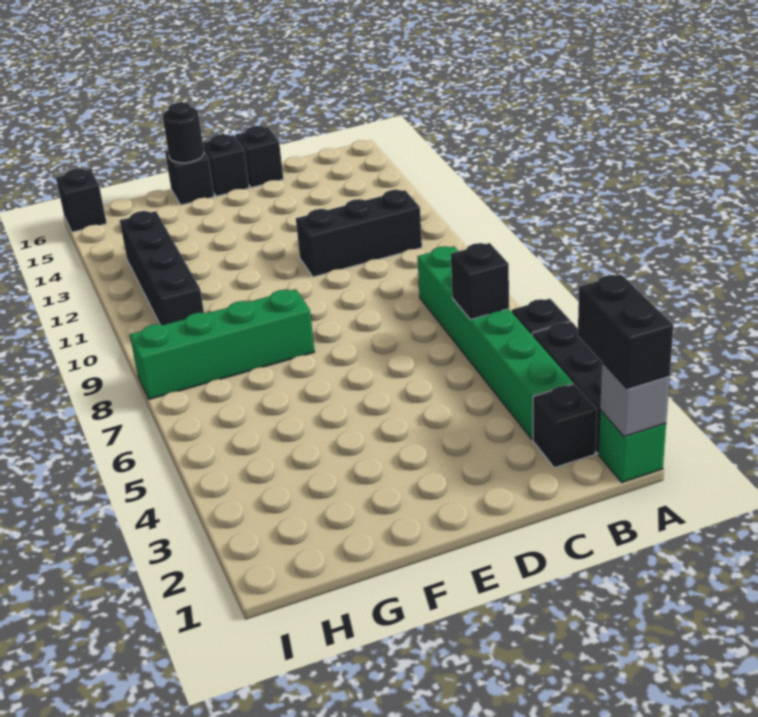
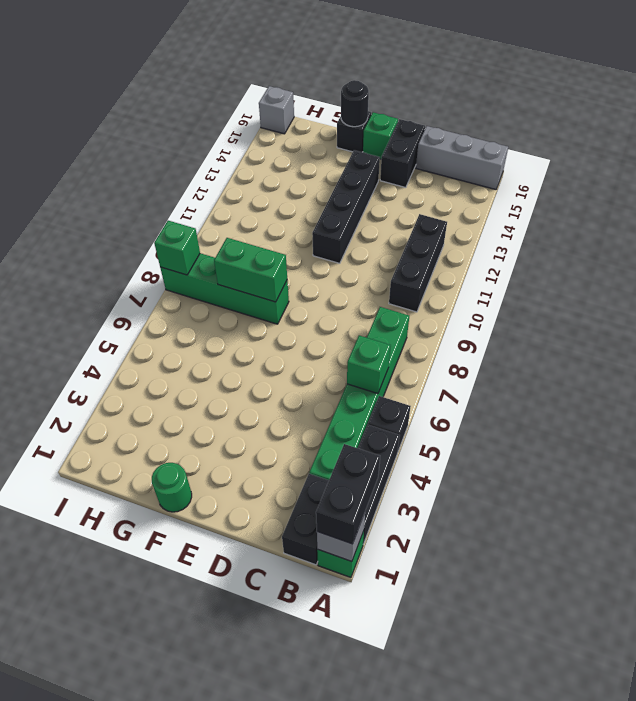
none -> grey 1x3 brick [416,126,508,190]
black 1x1 brick [533,384,597,468] -> black 1x2 brick [282,474,329,565]
black 1x1 brick [451,243,509,320] -> green 1x1 brick [347,335,391,394]
black 1x3 brick [296,190,422,277] -> black 1x3 brick turned to [389,214,447,312]
black 1x1 brick [235,126,283,188] -> black 1x2 brick [380,119,425,188]
black 1x1 brick [203,134,249,196] -> green 1x1 brick [363,112,398,159]
none -> green 1x1 round brick [152,463,192,512]
none -> green 1x2 brick [214,238,287,302]
black 1x4 brick [120,211,204,325] -> black 1x4 brick moved to [312,150,380,263]
none -> green 1x1 brick [154,221,200,275]
black 1x1 brick [56,168,107,232] -> grey 1x1 brick [259,86,294,134]

